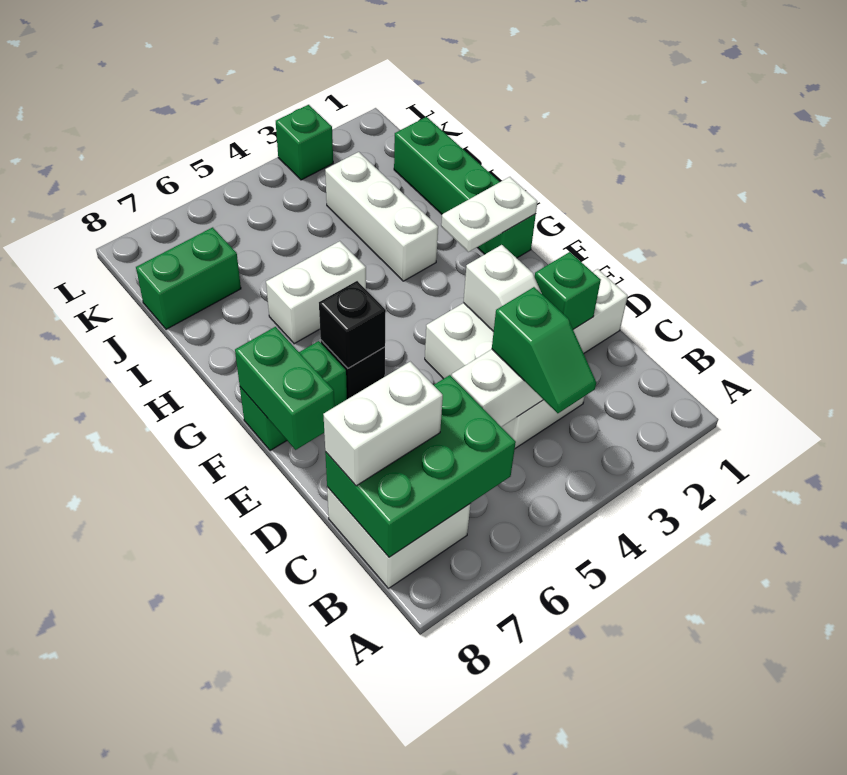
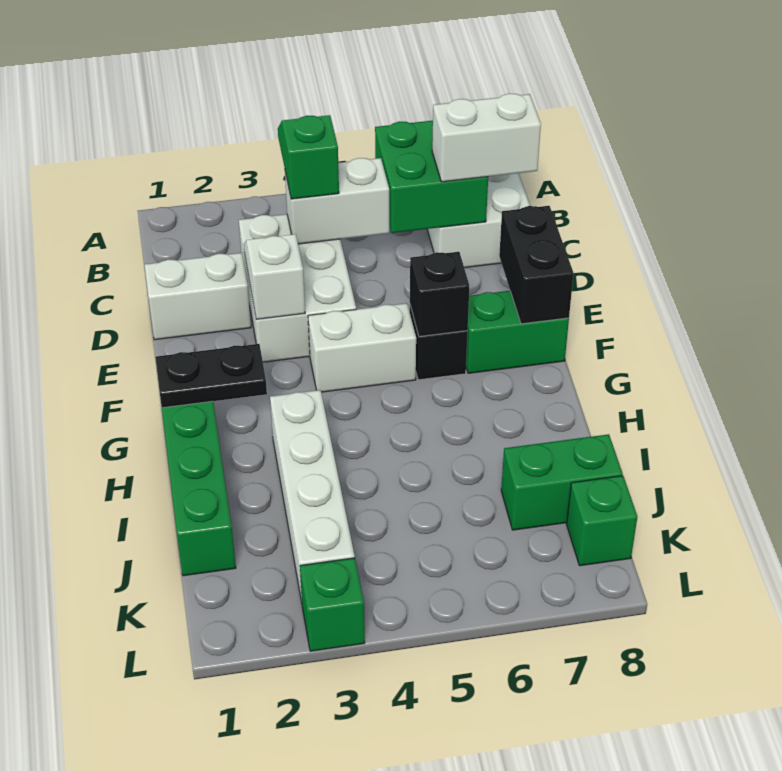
green 2x3 brick [325,375,516,557] -> green 2x2 brick [375,121,488,233]
green 1x1 brick [535,252,601,329] -> green 1x1 brick moved to [567,476,637,566]
green 1x2 brick [235,327,334,450] -> black 1x2 brick [499,206,574,324]
white 1x2 plate [441,177,537,252] -> black 1x2 plate [155,344,267,408]
white 1x3 brick [325,152,438,281] -> white 1x4 brick [270,390,355,602]
white 1x2 brick [266,241,366,344] -> white 1x2 brick moved to [308,303,416,392]

